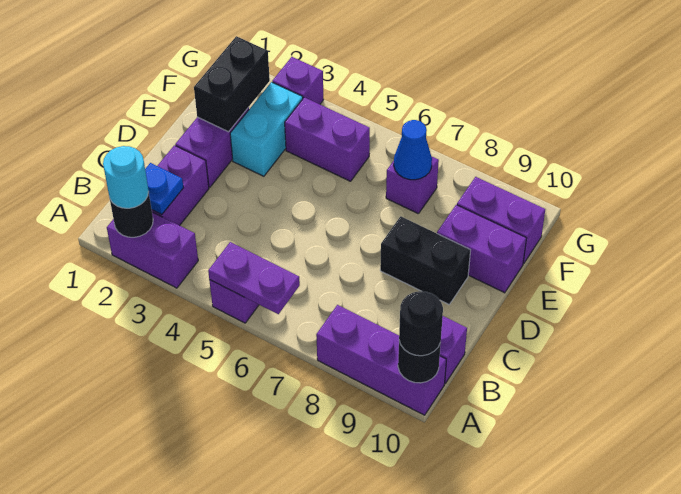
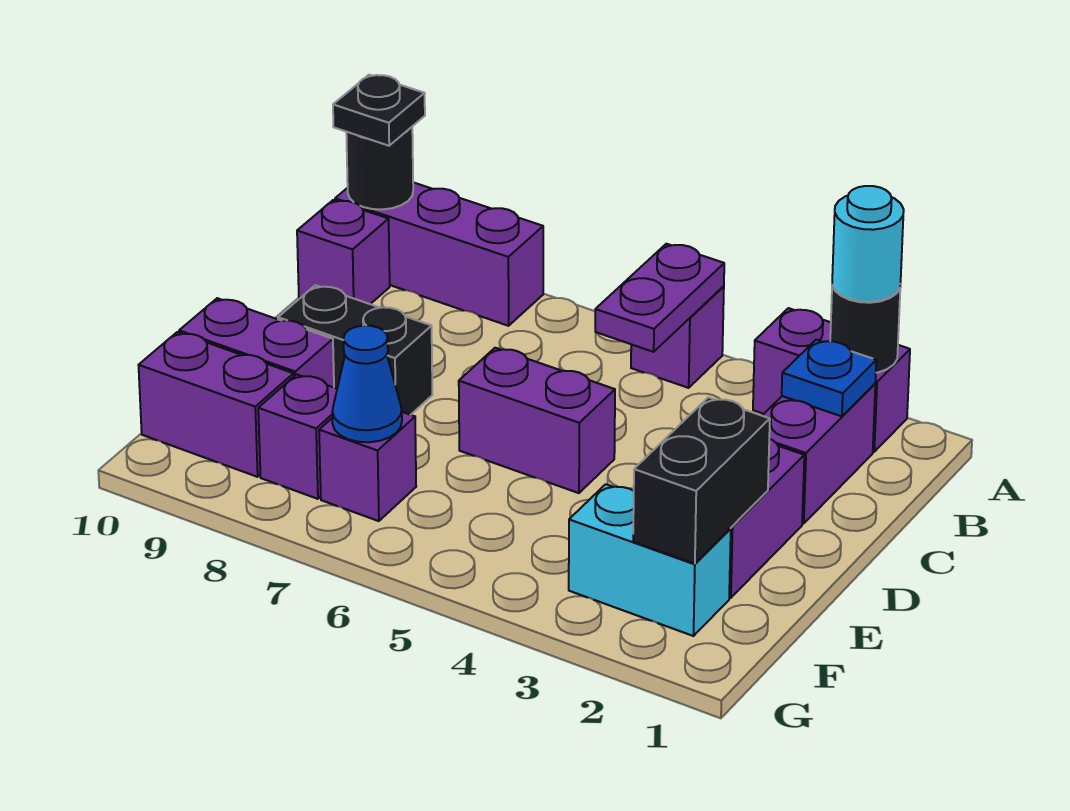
purple 1x2 plate [208,242,300,314] -> purple 1x2 plate turned to [595,244,724,352]
black 1x1 round brick [399,291,443,356] -> black 1x1 plate [333,75,425,146]
cyan 1x2 brick [230,82,303,176] -> cyan 1x2 brick turned to [569,484,731,636]
purple 1x2 brick [285,97,370,181] -> purple 1x2 brick moved to [459,348,615,493]
purple 1x1 brick [272,57,324,104] -> purple 1x1 brick moved to [258,374,337,499]

